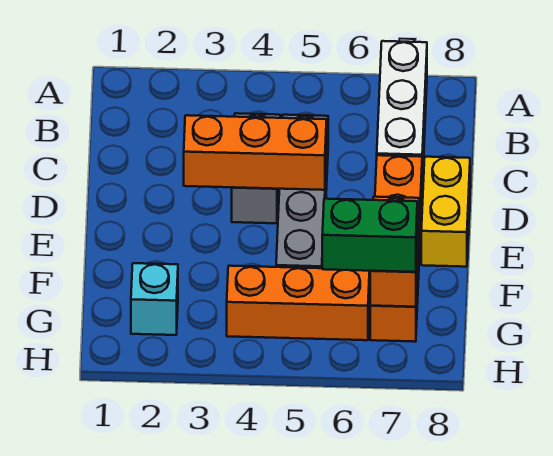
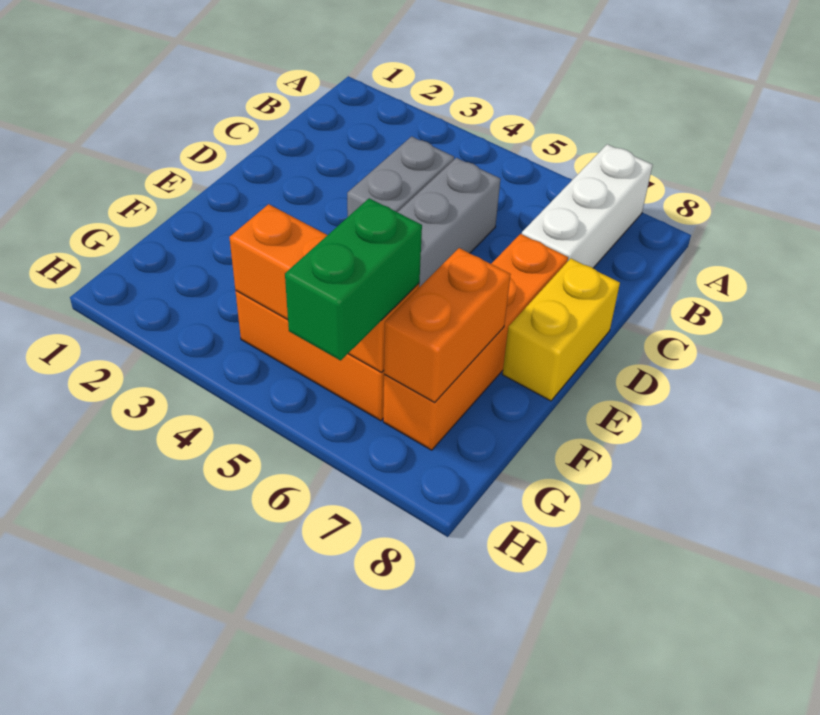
orange 1x3 brick [184,115,327,190] -> orange 1x3 brick moved to [229,204,419,372]
cyan 1x1 brick [131,263,178,335] -> none
green 1x2 brick [322,199,417,272] -> green 1x2 brick turned to [285,198,422,360]

